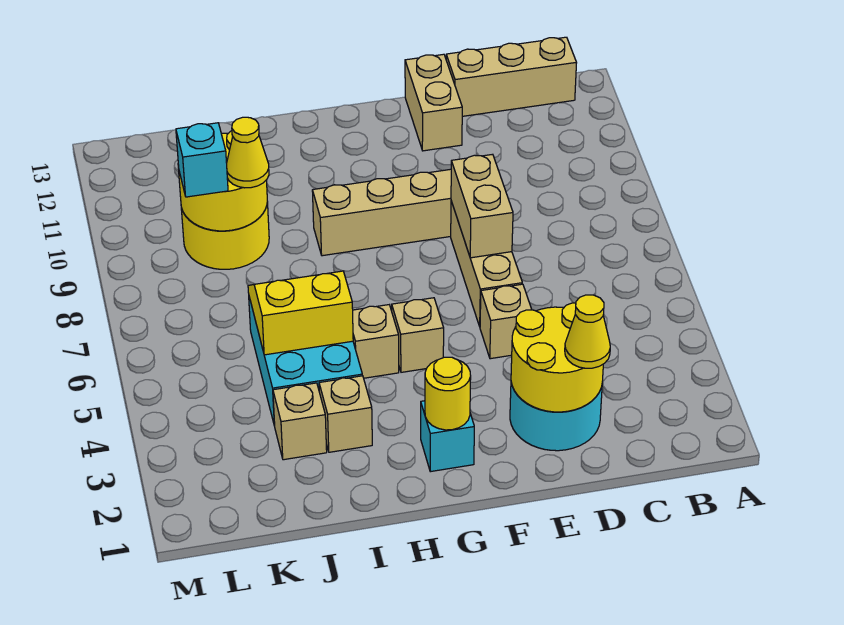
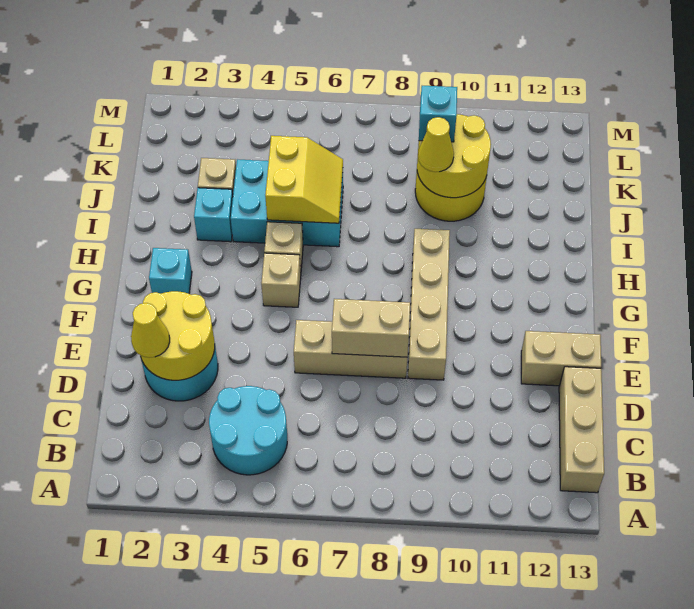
none -> cyan 2x2 round brick [209,386,287,475]
tan 1x1 brick [480,284,532,359] -> none
yellow 1x1 round brick [425,357,471,430] -> none
tan 1x1 brick [319,376,372,452] -> cyan 1x1 brick [194,188,233,242]

